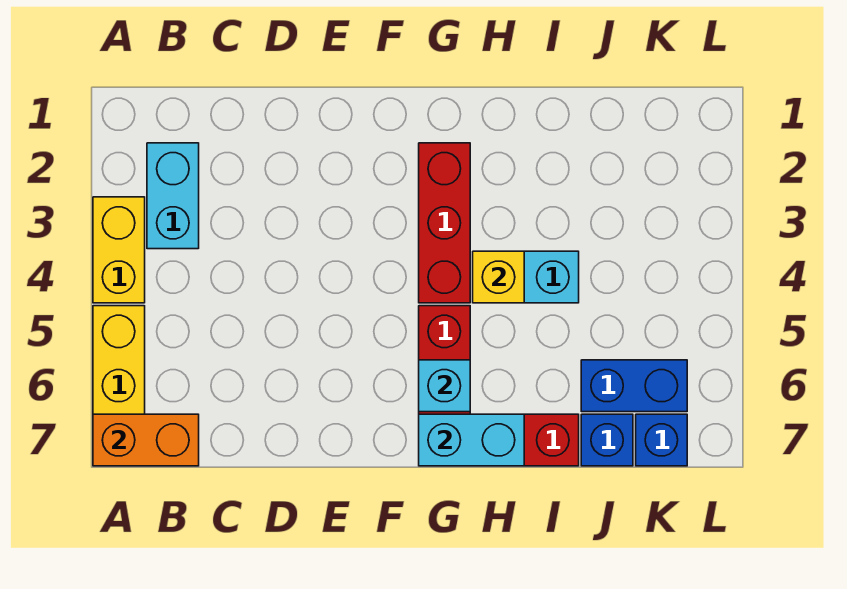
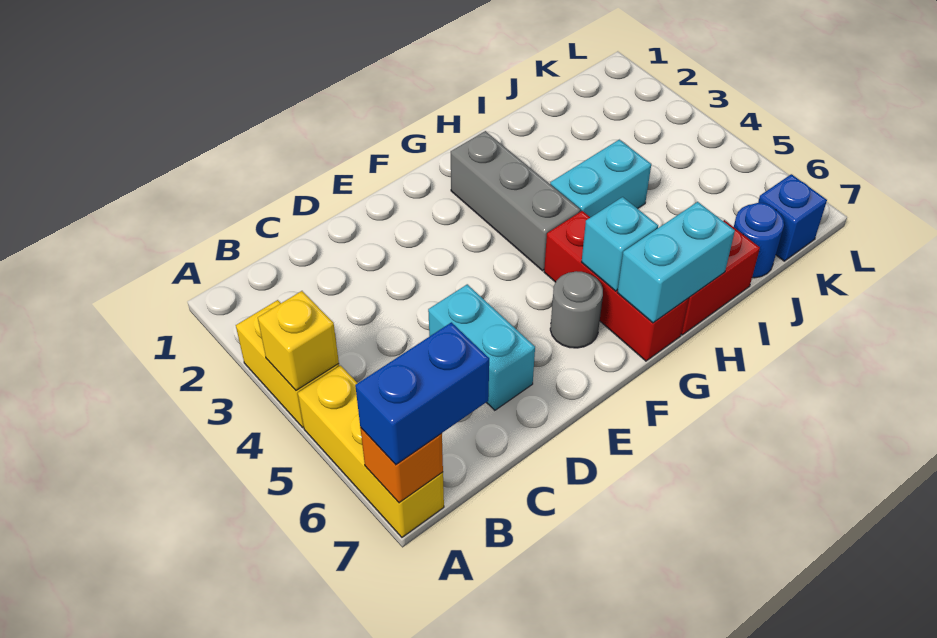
orange 1x2 brick [93,414,199,466] -> orange 1x1 brick [360,428,443,503]
cyan 1x2 brick [147,143,199,249] -> cyan 1x2 brick moved to [428,284,535,410]
none -> grey 1x1 round brick [550,271,603,348]
red 1x3 brick [419,143,470,303] -> grey 1x3 brick [451,131,580,271]
yellow 1x1 brick [473,251,524,303] -> yellow 1x1 brick moved to [258,291,339,391]
blue 1x2 brick [581,360,687,412] -> blue 1x2 brick moved to [355,322,489,465]
blue 1x1 brick [581,414,633,466] -> blue 1x1 round brick [734,203,784,278]

